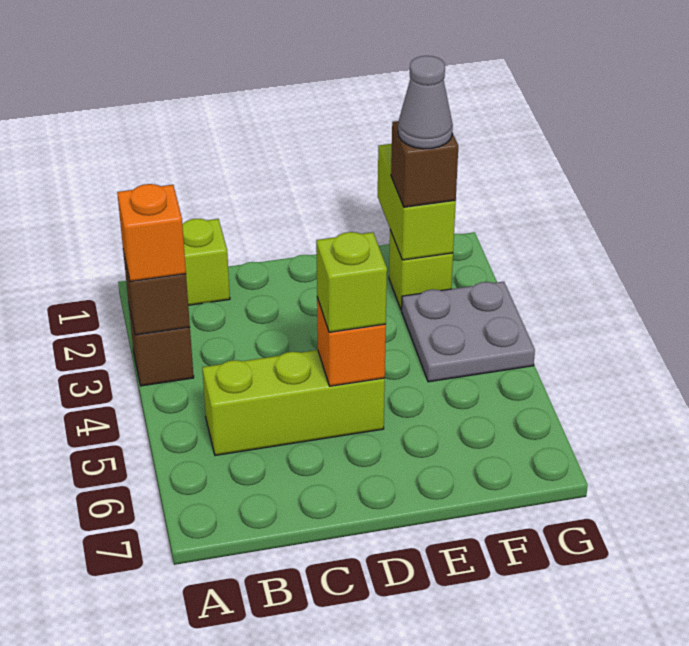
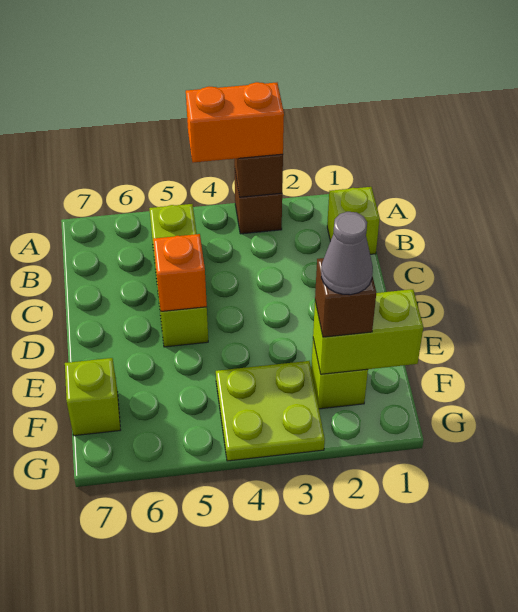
orange 1x1 brick [117,184,186,282] -> orange 1x2 brick [186,82,284,163]
lime 1x1 brick [316,232,387,332] -> lime 1x1 brick moved to [65,358,120,436]
grey 2x2 plate [402,282,535,382] -> lime 2x2 plate [216,361,325,461]

